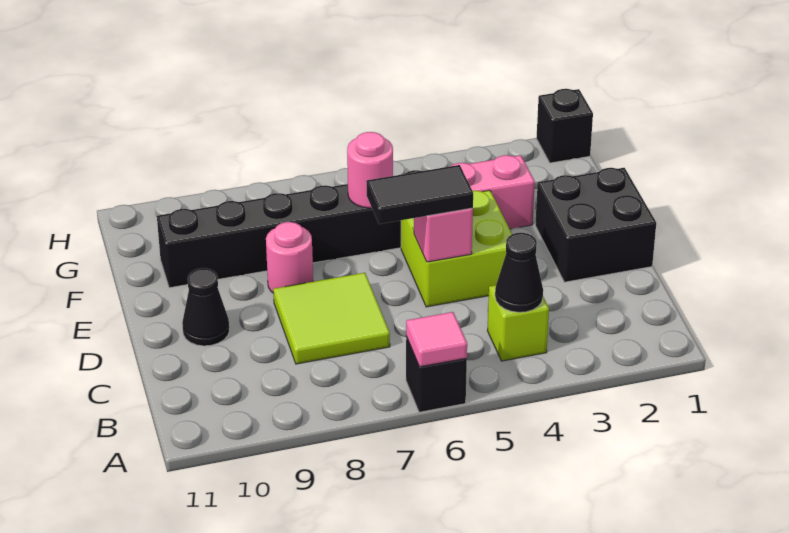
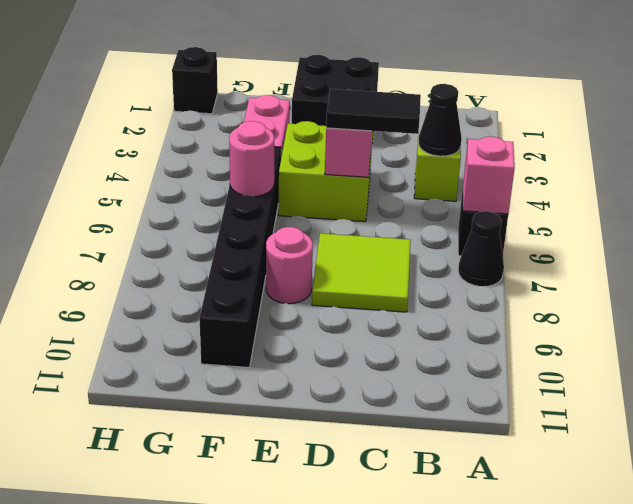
pink 1x1 tile [406,312,467,367] -> pink 1x1 brick [463,136,515,214]
black 1x2 tile [366,165,473,224] -> black 1x2 tile turned to [326,89,421,134]
black 1x1 cone [182,268,229,346] -> black 1x1 cone moved to [458,211,504,286]

